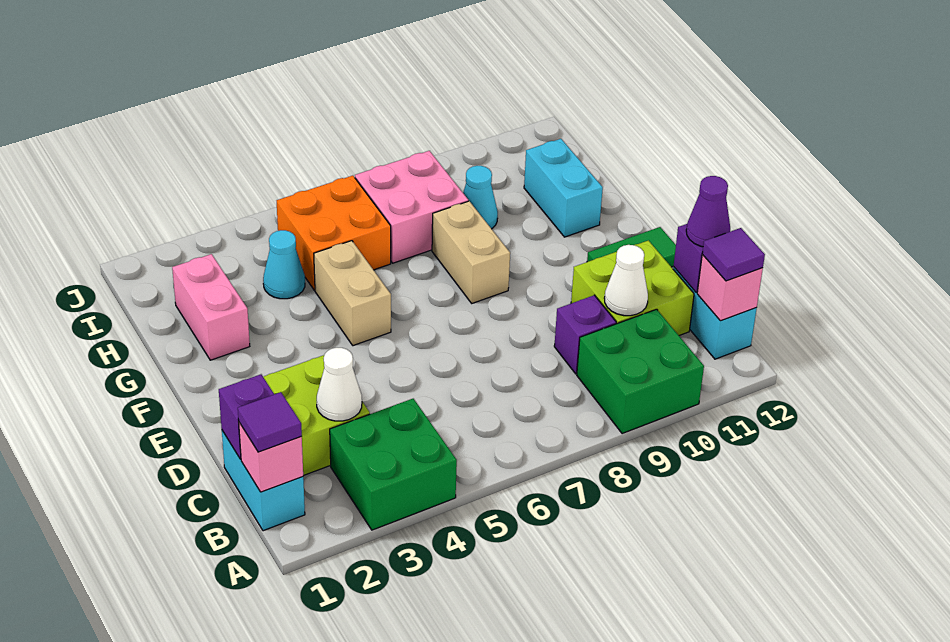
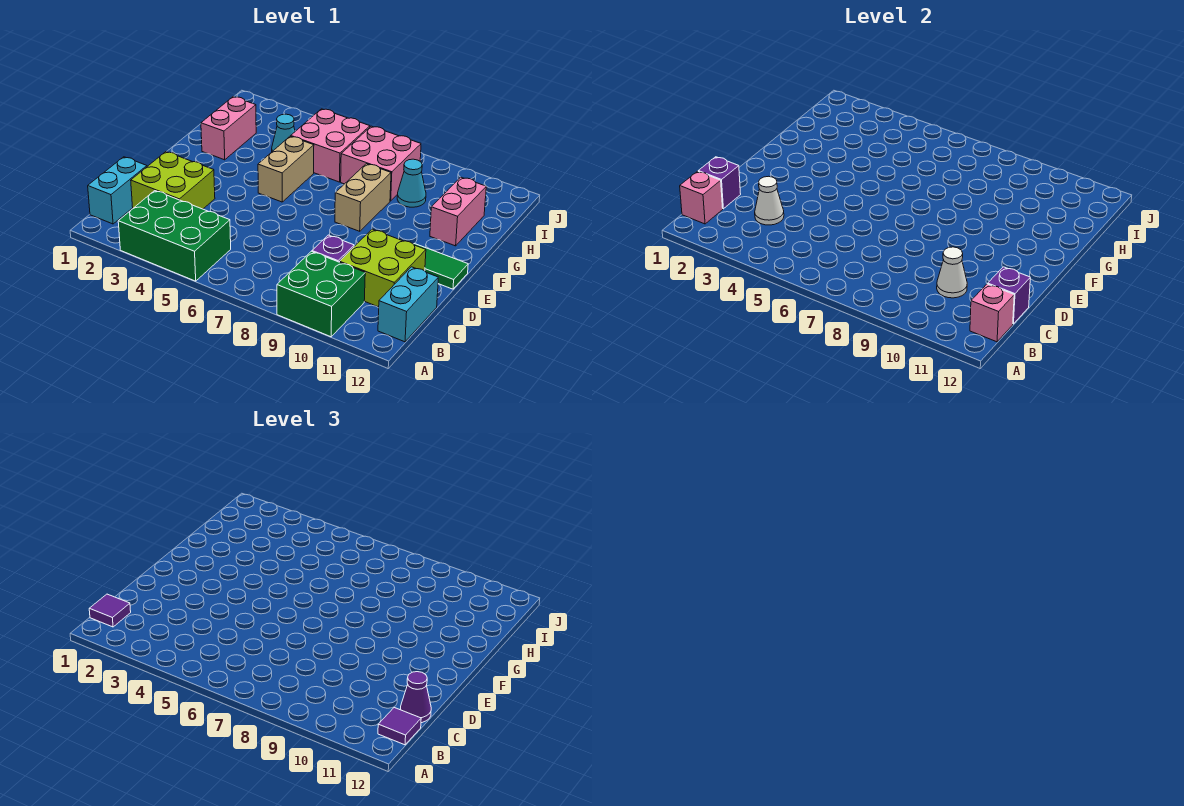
green 2x2 brick [330,399,457,530] -> green 2x3 brick [118,191,231,281]
cyan 1x2 brick [524,139,603,237] -> pink 1x2 brick [430,177,486,246]
orange 2x2 brick [277,176,391,290] -> pink 2x2 brick [291,109,370,182]

